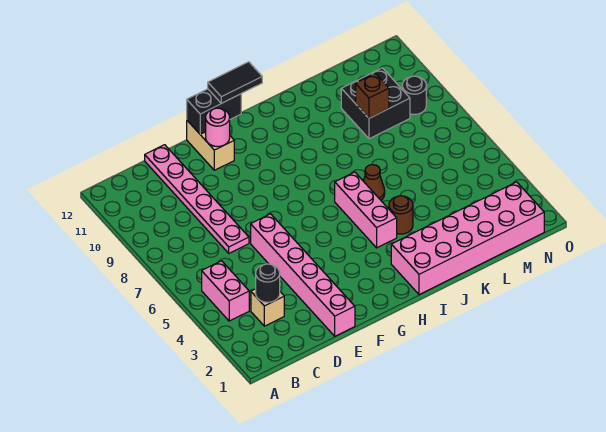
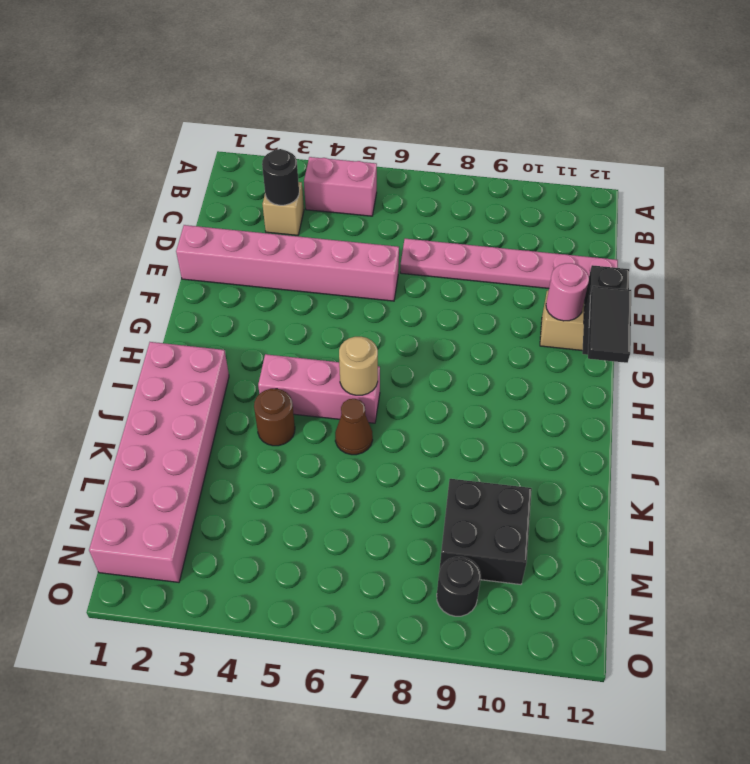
none -> tan 1x1 round brick [339,337,378,395]
brown 1x1 brick [356,74,389,118] -> none

